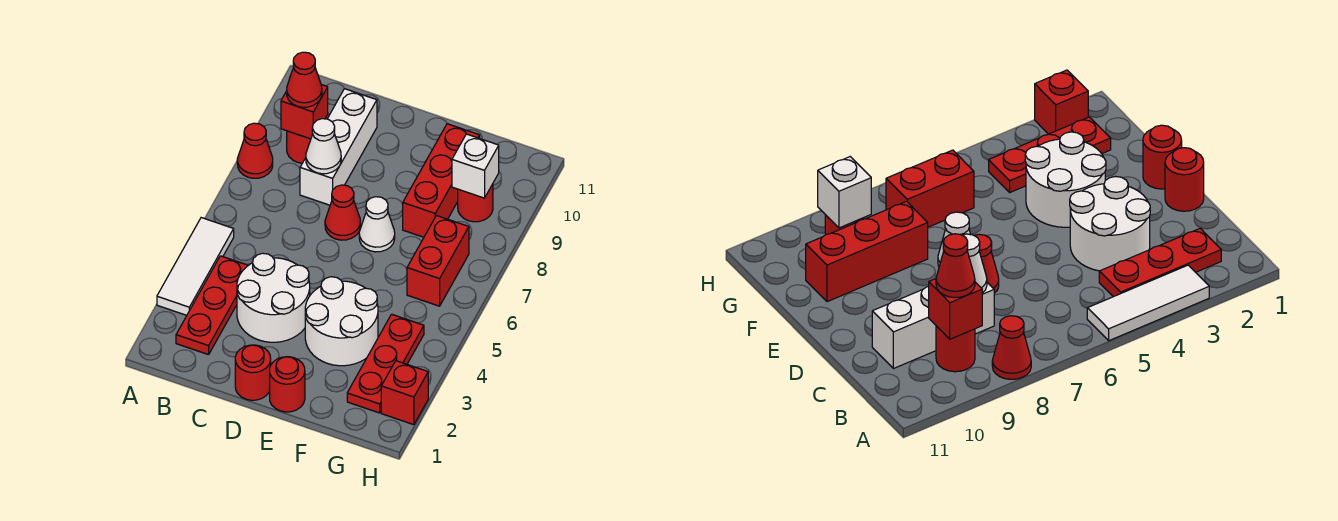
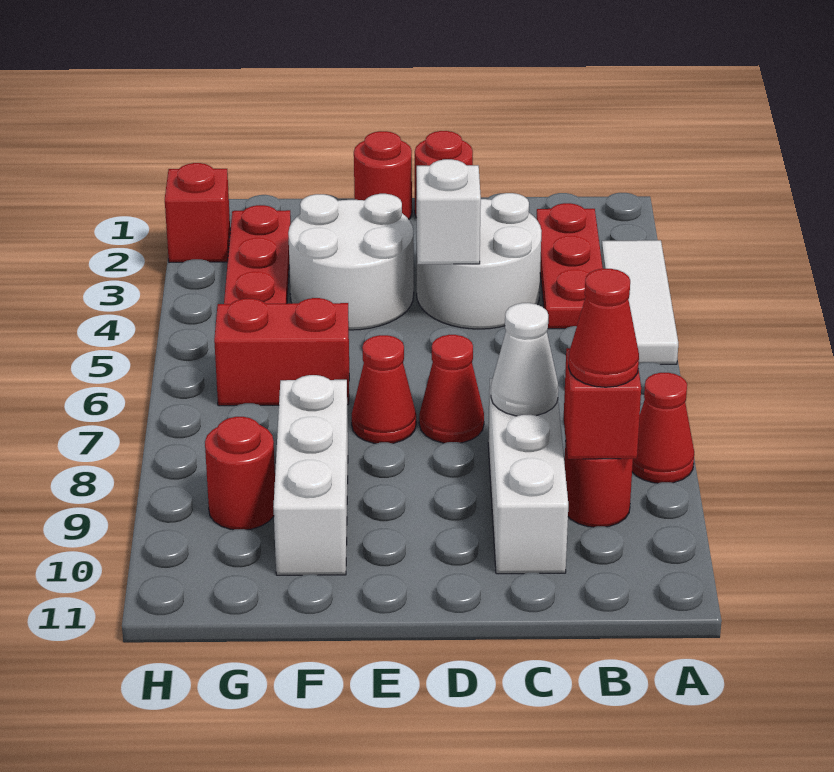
white 1x1 cone [359,197,395,252] -> red 1x1 cone [352,335,416,444]
red 1x3 brick [403,124,480,237] -> white 1x3 brick [274,375,348,575]
red 1x2 brick [407,216,469,306] -> red 1x2 brick turned to [214,298,349,406]
white 1x1 brick [452,134,499,198] -> white 1x1 brick moved to [417,159,481,264]

